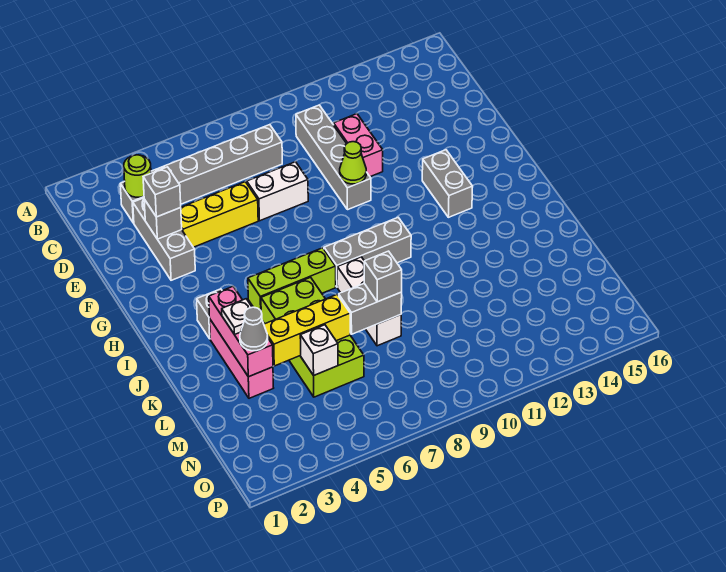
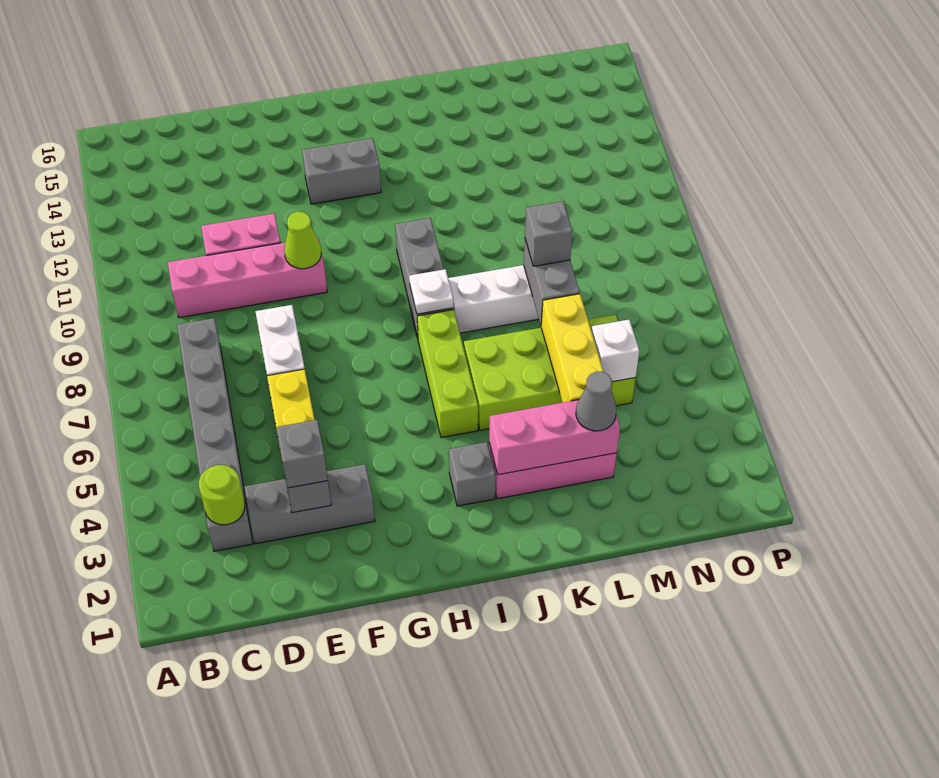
grey 1x4 brick [296,105,371,210] -> pink 1x4 brick [168,237,327,318]
white 1x1 plate [222,299,252,335] -> white 1x1 plate moved to [409,269,454,314]

